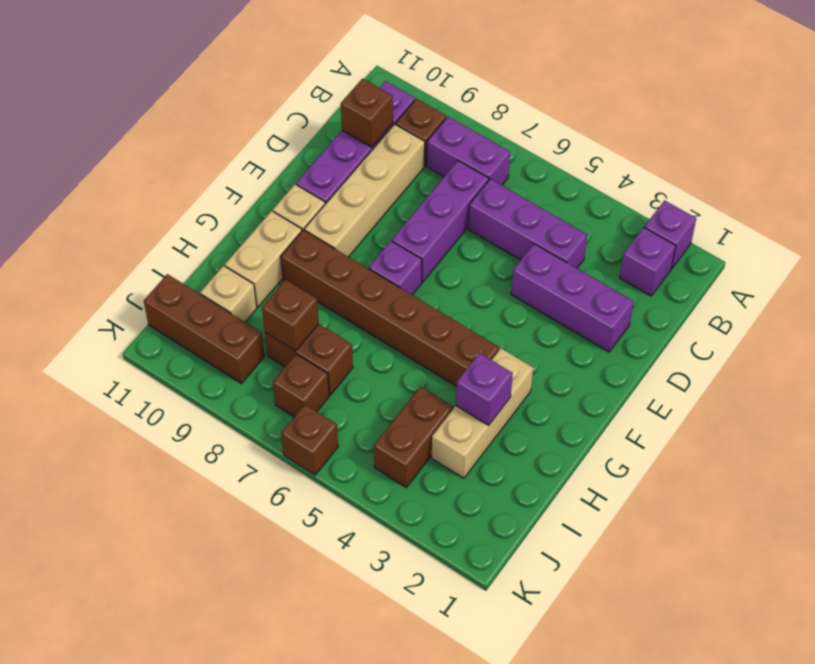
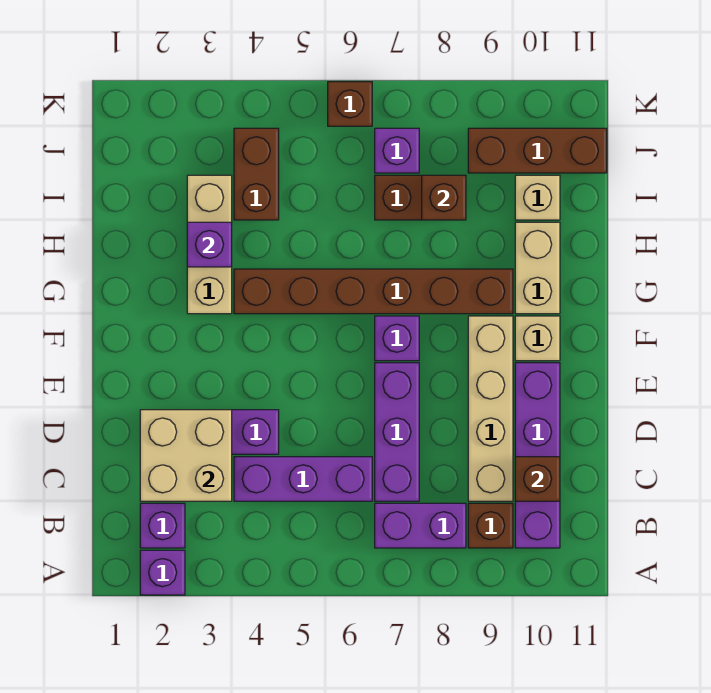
none -> tan 2x2 brick [140,410,232,501]
brown 1x1 brick [273,354,329,417] -> purple 1x1 brick [375,128,419,173]

